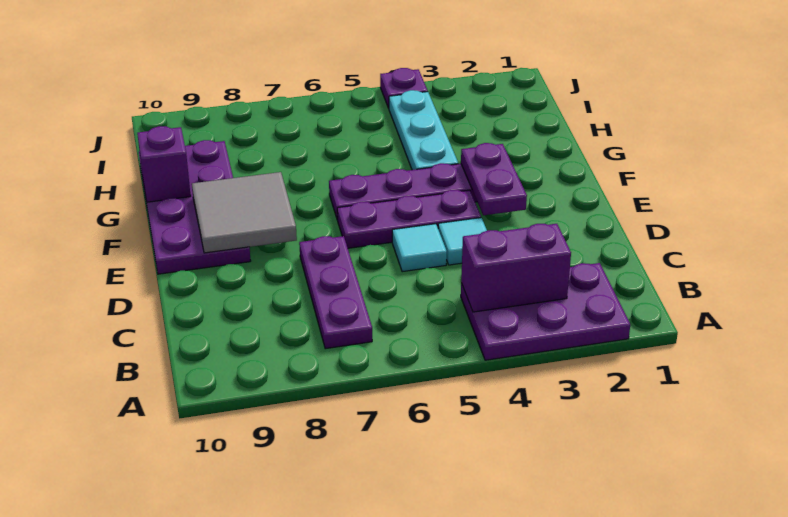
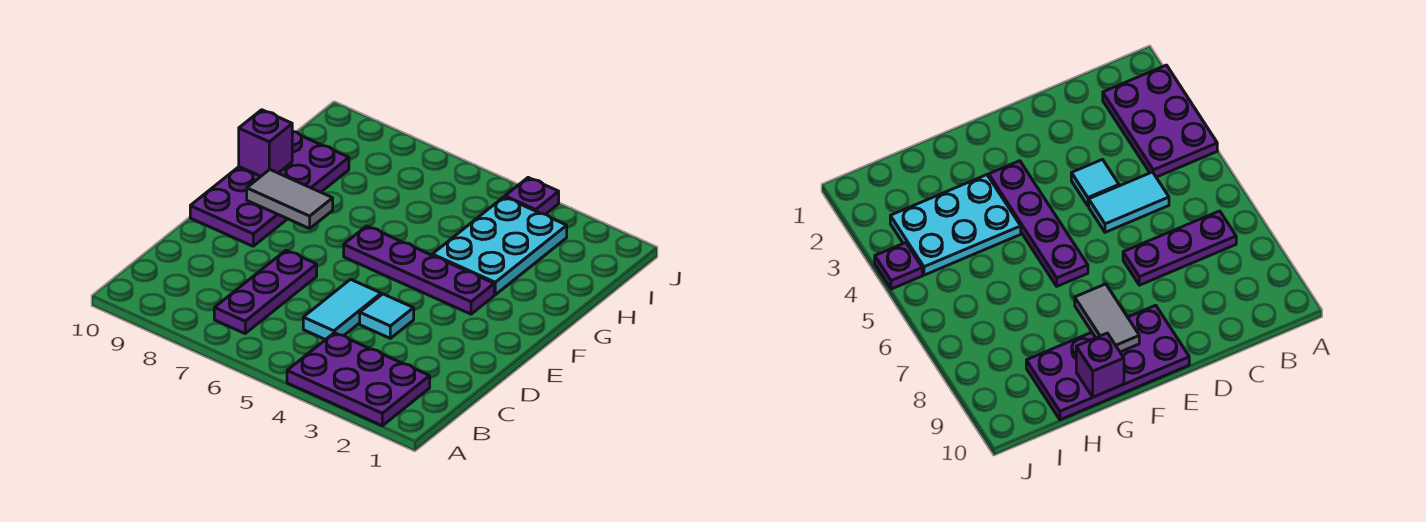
purple 1x2 brick [461,224,571,312] -> none
cyan 1x1 tile [392,224,447,272] -> cyan 1x2 tile [303,279,381,340]
purple 1x2 plate [461,143,527,215] -> none
purple 1x3 plate [337,190,481,248] -> none
grey 2x2 tile [192,172,297,253] -> grey 1x2 tile [247,170,333,228]
cyan 1x3 plate [389,90,458,170] -> cyan 2x3 plate [432,197,567,295]

